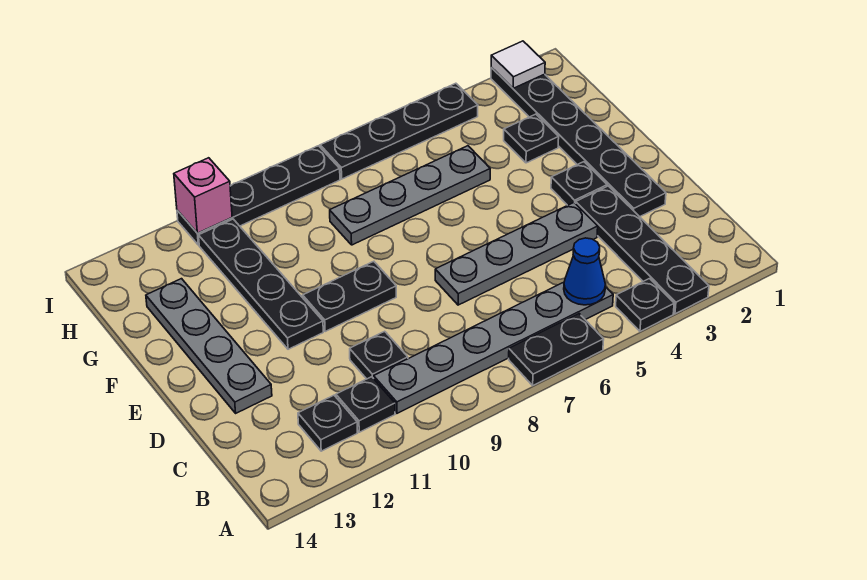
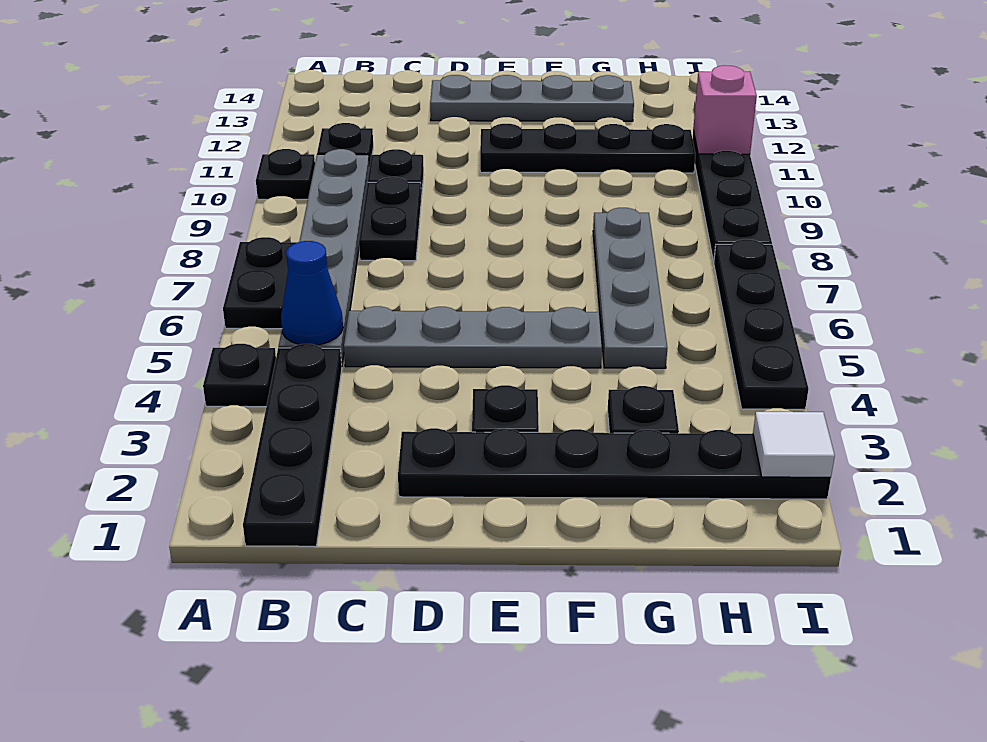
black 1x4 plate [576,186,709,314] -> black 1x4 plate turned to [243,344,342,546]
black 1x1 plate [298,395,357,451] -> black 1x1 plate moved to [256,149,315,199]
grey 1x4 plate [435,203,598,305] -> grey 1x4 plate turned to [344,306,602,368]
black 1x2 plate [303,261,396,331] -> black 1x2 plate moved to [359,177,421,261]

